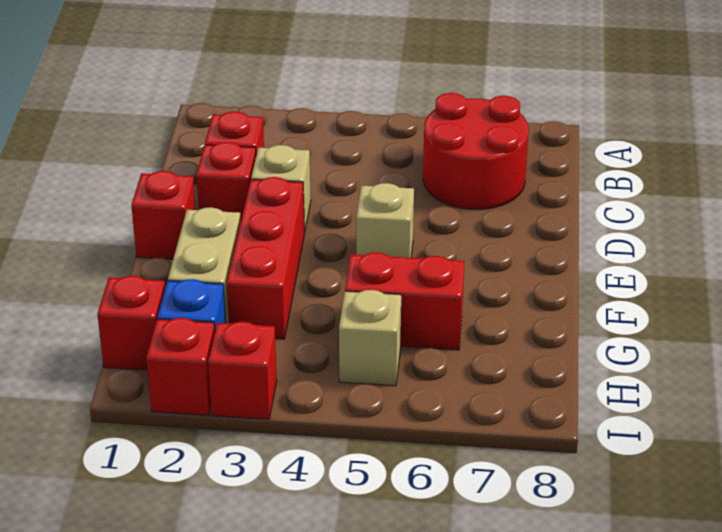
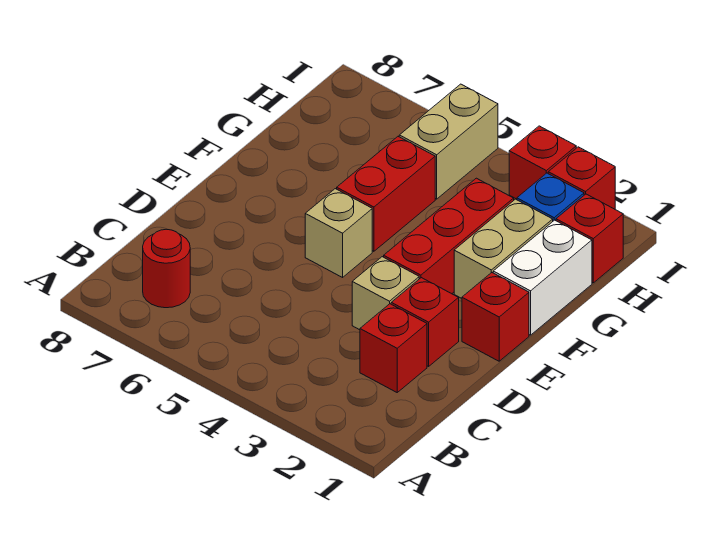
red 2x2 round brick [423,93,529,210] -> red 1x1 round brick [143,229,190,308]
none -> white 1x2 brick [493,220,592,335]
red 1x2 brick [345,253,464,350] -> red 1x2 brick turned to [337,137,435,251]
tan 1x1 brick [339,290,401,386] -> tan 1x2 brick [399,84,498,199]

